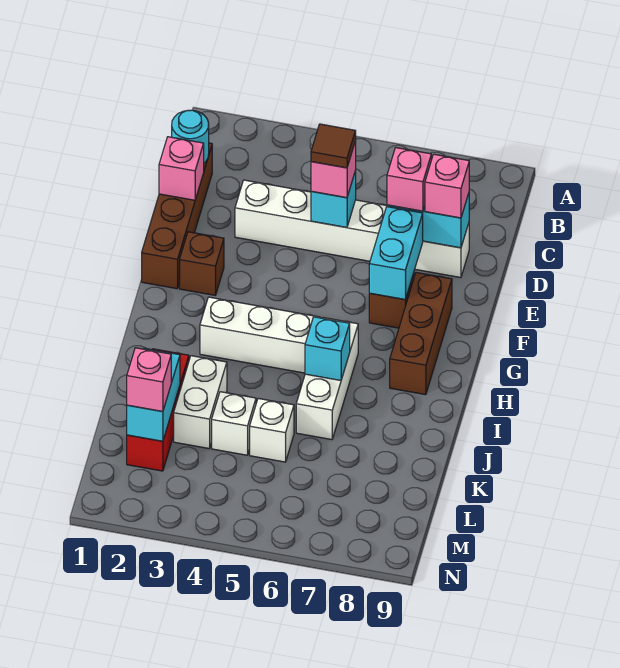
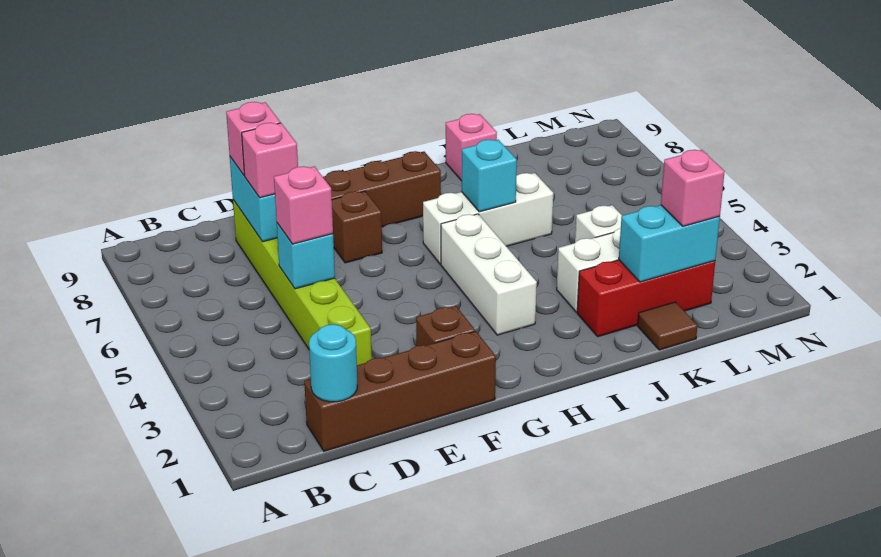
pink 1x1 brick [159,137,204,200] -> pink 1x1 brick moved to [446,114,497,181]
white 1x6 brick [235,180,469,278] -> lime 1x6 brick [233,200,372,365]
brown 1x1 tile [311,124,356,168] -> brown 1x1 tile moved to [638,302,698,350]
cyan 1x2 brick [369,207,423,300] -> none
white 1x1 brick [250,398,294,462] -> none

